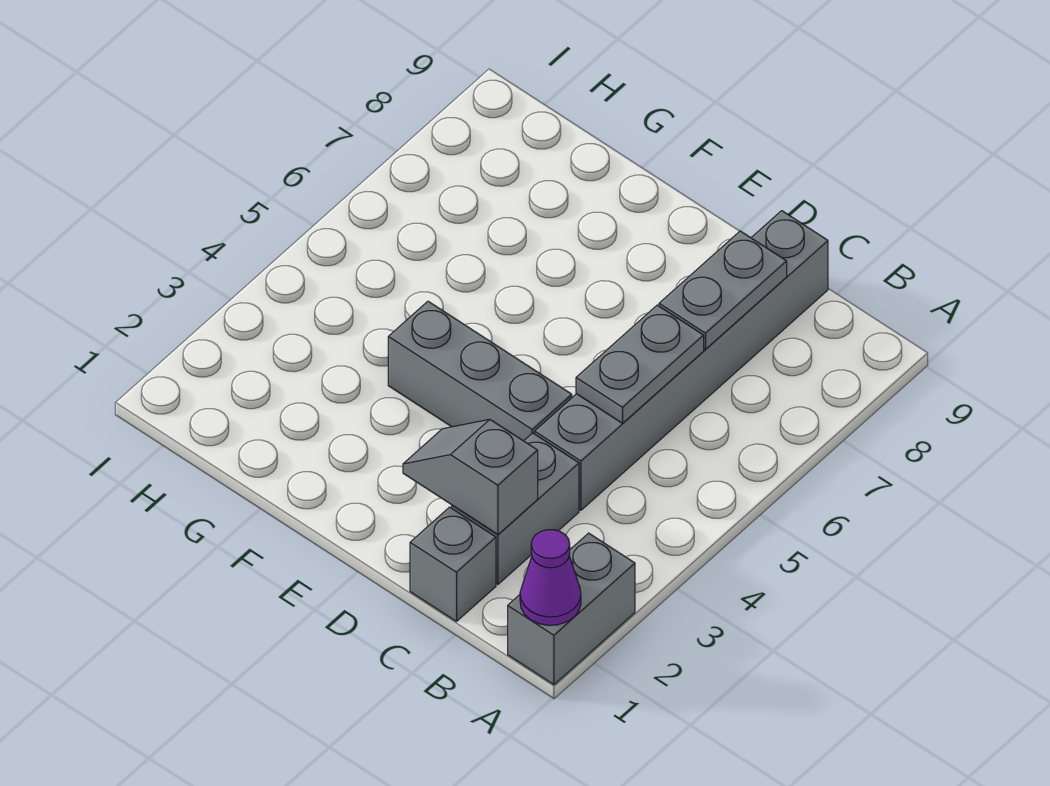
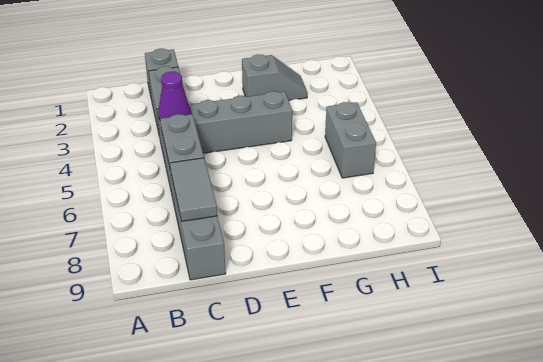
grey 1x2 brick [508,533,635,685] -> grey 1x2 brick moved to [325,102,376,178]
purple 1x1 cone [520,530,581,625] -> purple 1x1 cone moved to [158,72,191,120]
grey 1x2 slope [403,419,538,534] -> grey 1x2 slope moved to [242,55,307,100]
grey 1x2 plate [659,231,787,349] -> grey 1x2 tile [170,158,217,221]

